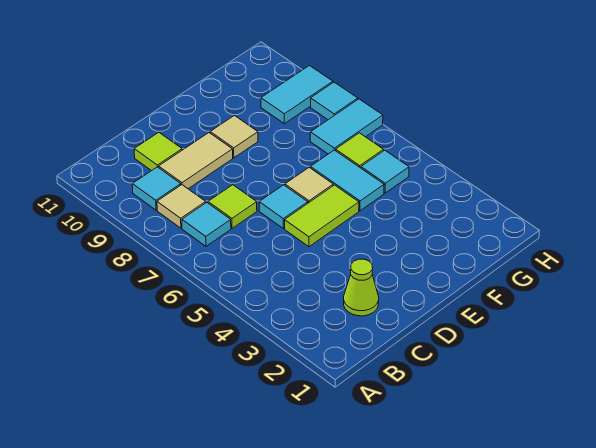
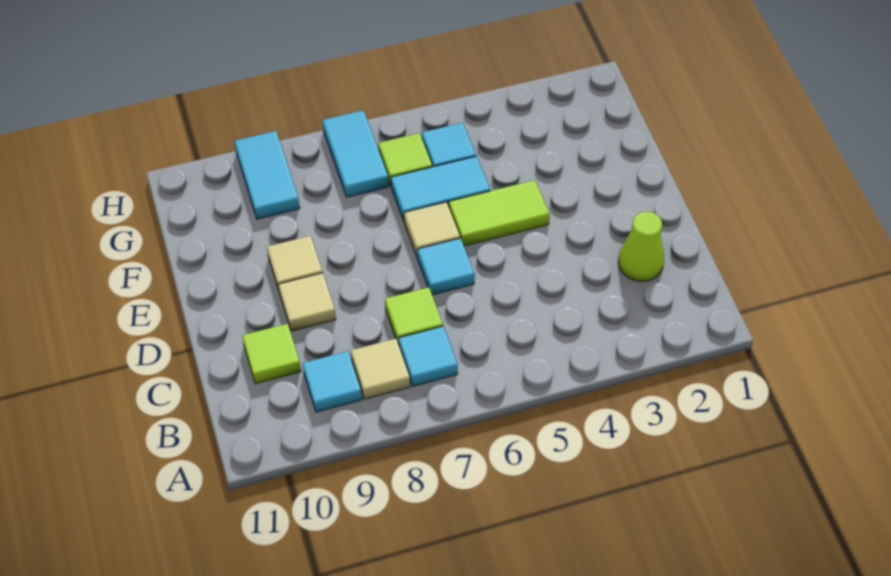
tan 1x2 tile [159,133,233,189] -> tan 1x1 tile [278,273,336,331]
lime 1x2 tile [285,185,359,247] -> lime 1x2 tile turned to [449,180,550,246]
cyan 1x1 tile [311,82,358,120] -> none

